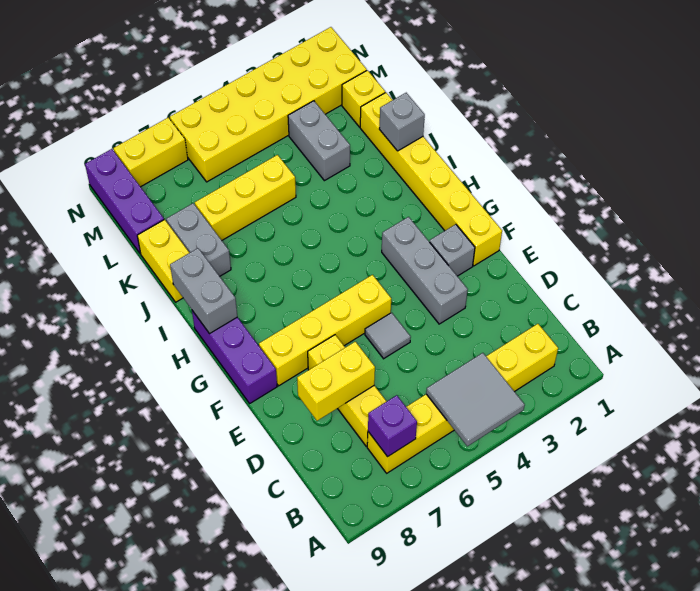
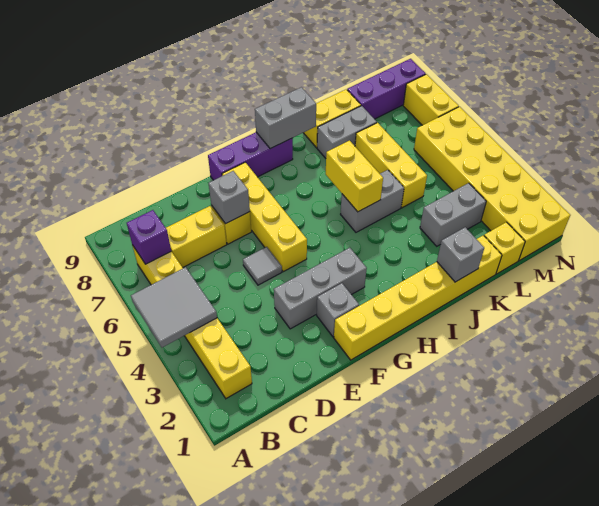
yellow 1x2 brick [297,342,375,421] -> yellow 1x2 brick moved to [326,141,383,212]
none -> grey 1x1 brick [208,171,250,224]
none -> grey 1x2 brick [341,170,404,232]

